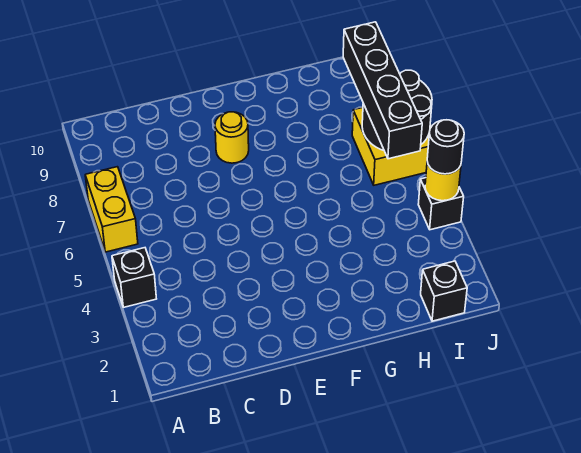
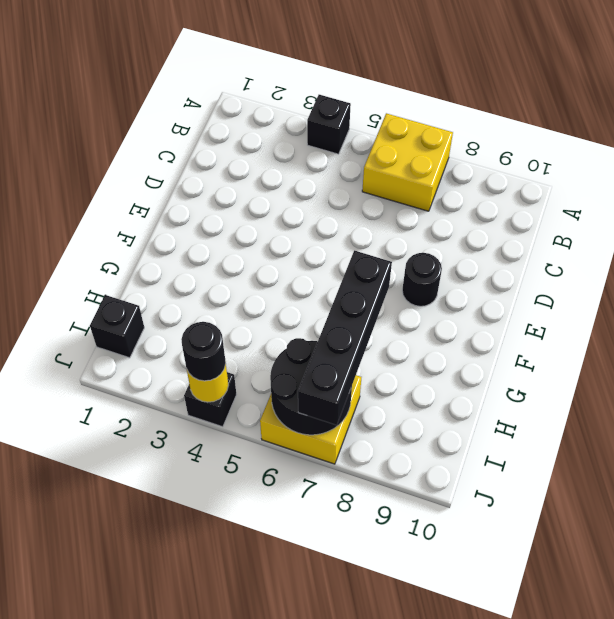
yellow 1x2 brick [85,167,138,252] -> yellow 2x2 brick [362,113,453,211]
yellow 1x1 round brick [215,112,249,163] -> black 1x1 round brick [402,253,442,306]
black 1x4 brick [343,22,422,159] -> black 1x4 brick turned to [298,250,392,425]

